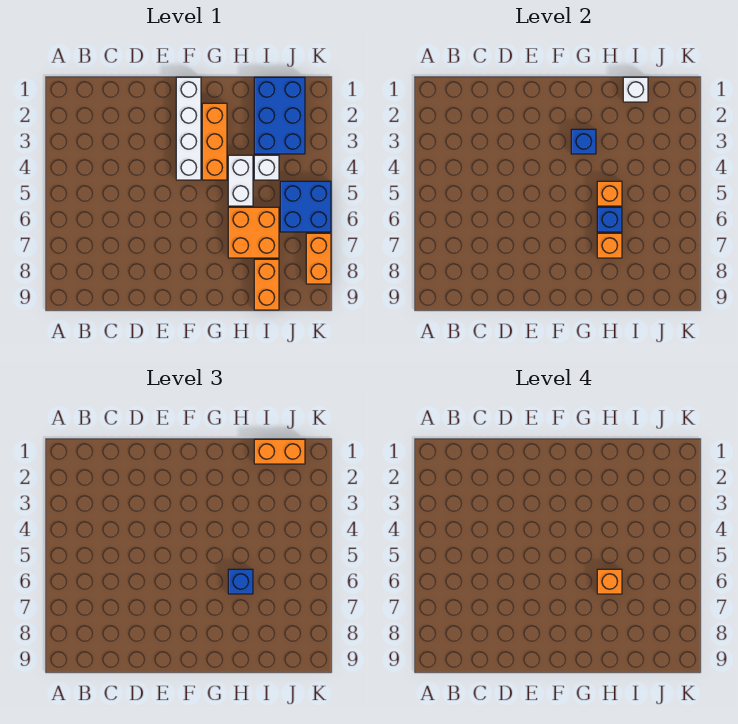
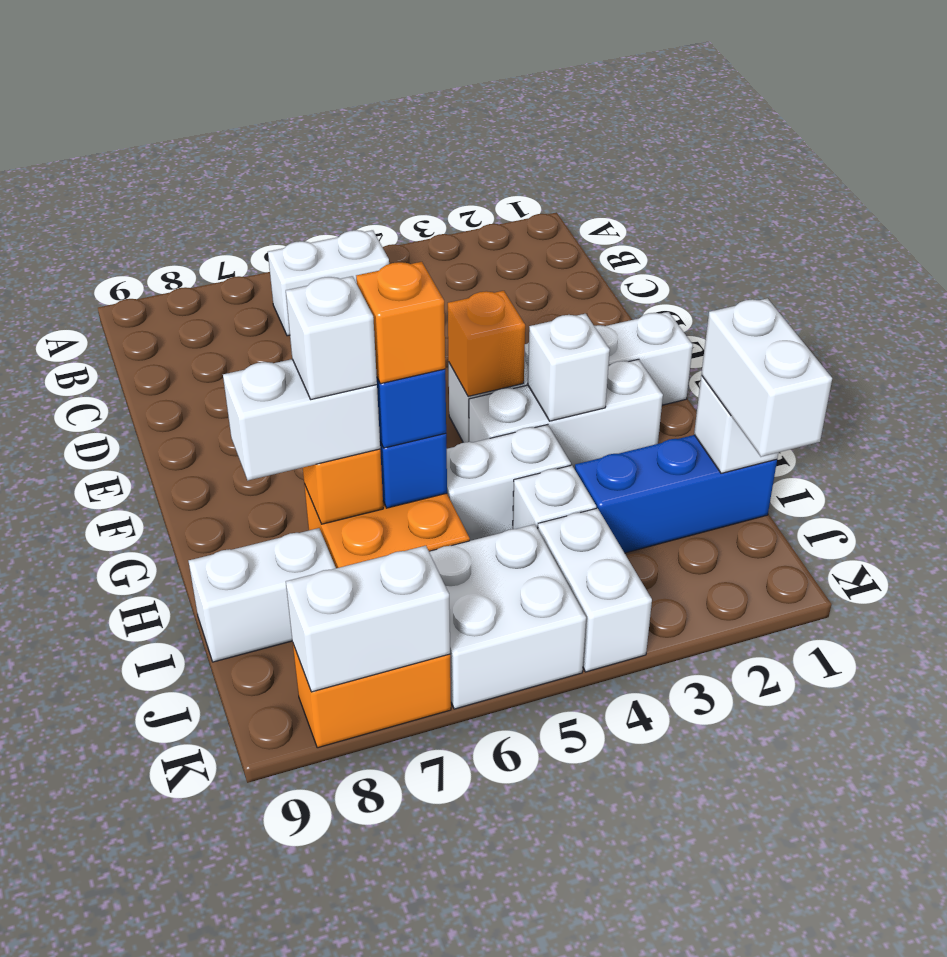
none -> white 1x2 brick [268,230,389,336]
orange 1x3 brick [202,103,227,180] -> white 1x3 brick [469,359,663,469]
blue 1x1 brick [571,129,596,154] -> white 1x1 brick [528,314,610,421]
orange 1x1 brick [597,181,622,206] -> orange 1x1 brick moved to [448,291,525,396]
none -> white 1x2 brick [223,359,380,480]
none -> white 1x1 brick [286,276,377,399]
blue 2x3 brick [254,77,305,154] -> blue 1x3 brick [575,435,777,553]
orange 1x2 brick [254,439,305,464] -> white 1x2 brick [701,298,832,457]
orange 1x2 brick [254,259,279,310] -> white 1x2 brick [189,528,336,662]
none -> white 1x2 brick [538,508,652,672]
blue 2x2 brick [280,181,331,232] -> white 2x2 brick [429,524,586,709]
none -> white 1x2 brick [286,546,450,692]

